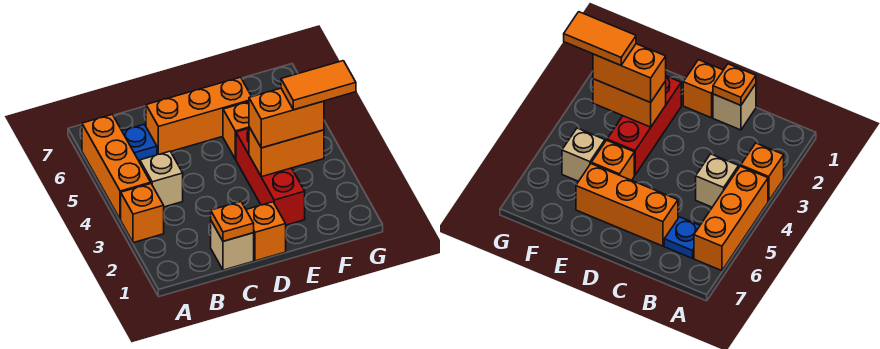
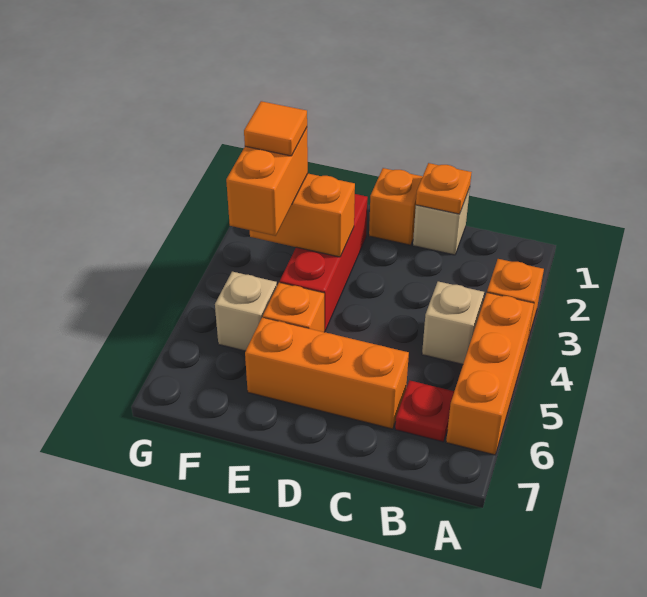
blue 1x1 plate [122,124,157,161] -> red 1x1 plate [395,380,454,442]
orange 1x2 brick [249,88,324,148] -> orange 1x2 brick turned to [226,128,308,236]
orange 1x2 tile [281,61,356,110] -> orange 1x1 tile [244,101,307,156]

